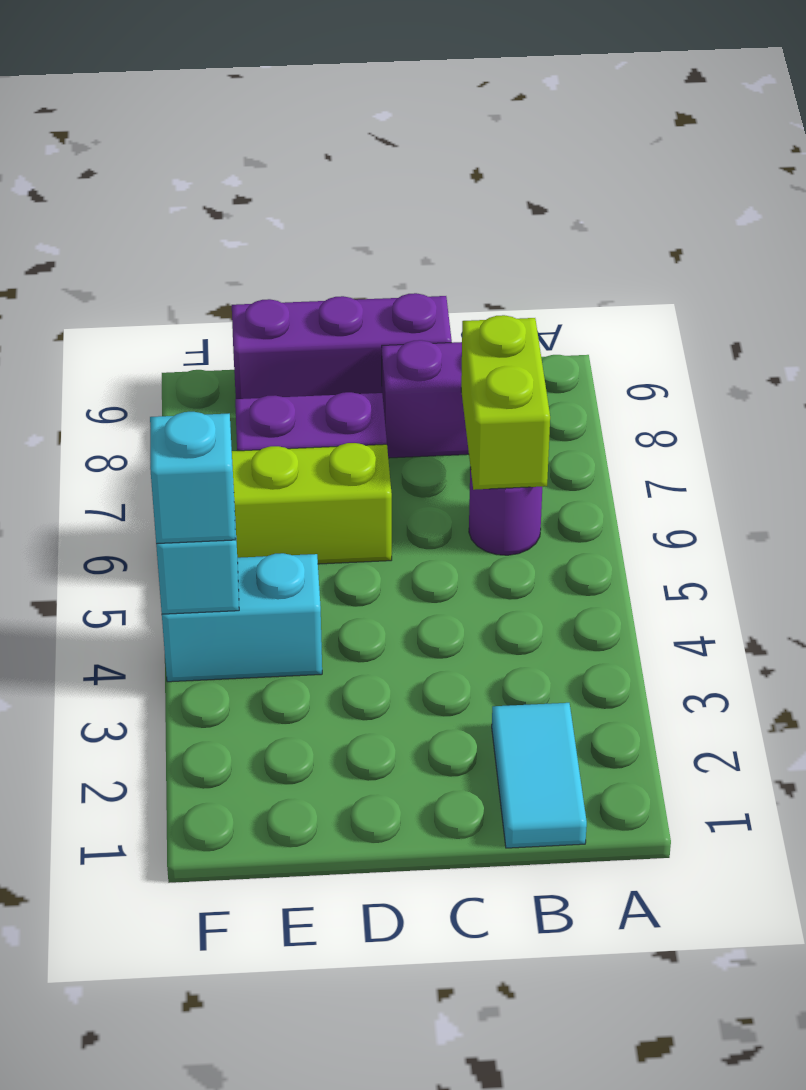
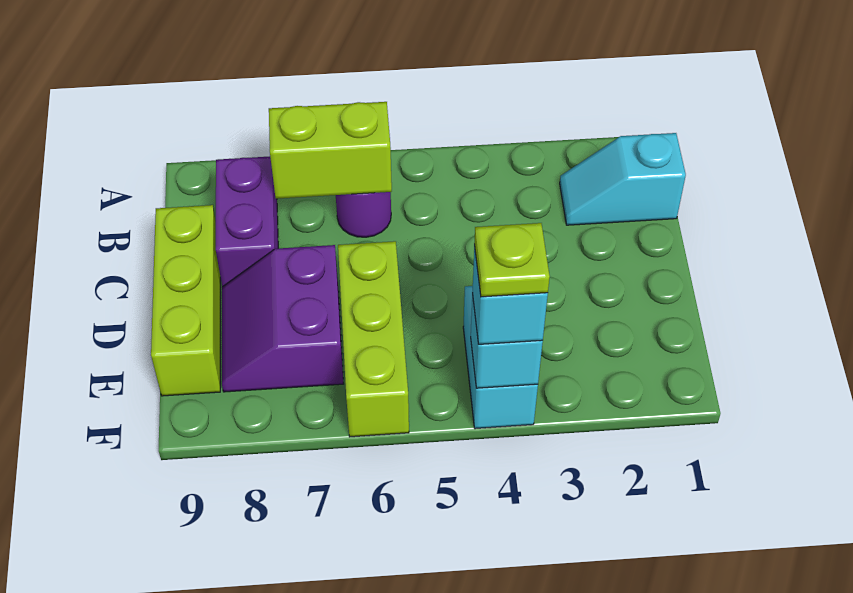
cyan 1x2 tile [492,703,587,848] -> cyan 1x2 slope [560,133,686,225]
purple 1x3 brick [232,293,452,399] -> lime 1x3 brick [151,205,220,396]
none -> lime 1x1 plate [474,223,550,297]

